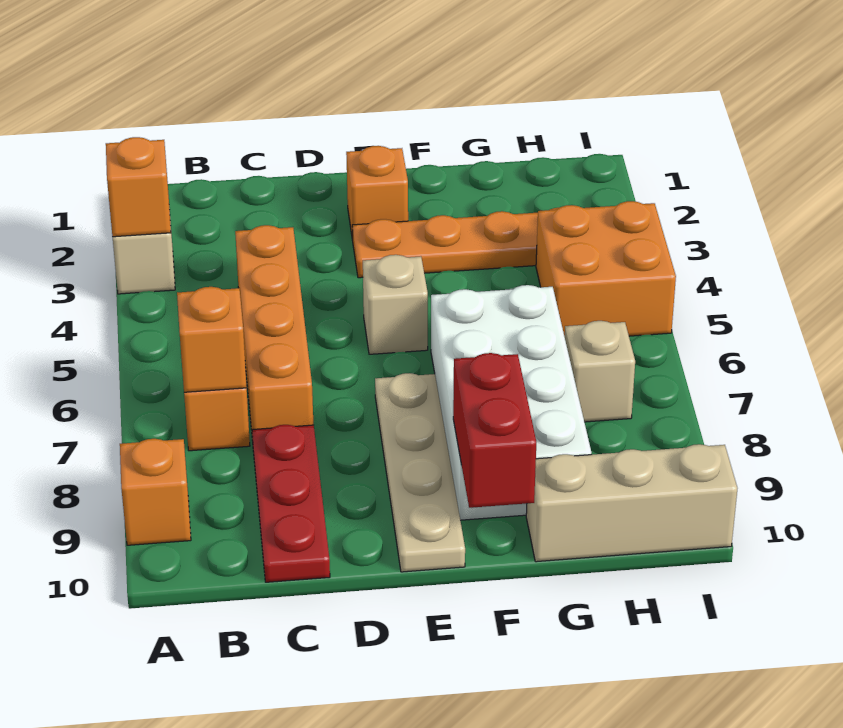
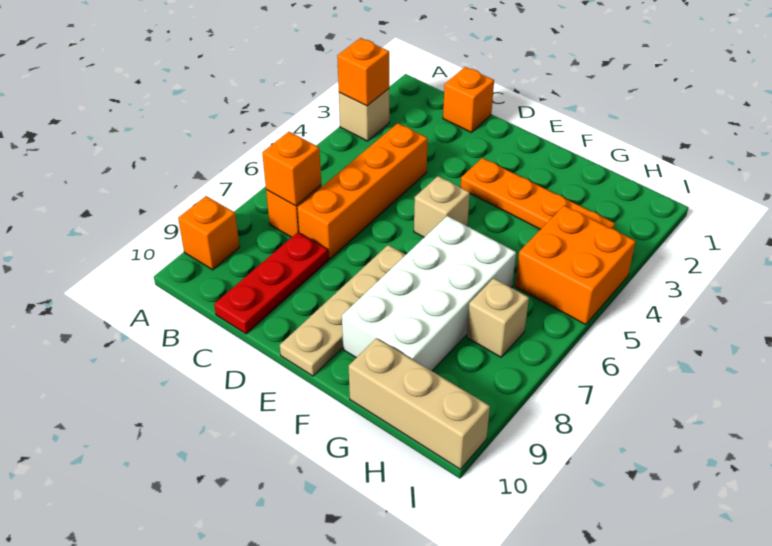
orange 1x1 brick [346,146,408,240] -> orange 1x1 brick moved to [443,67,494,132]
red 1x2 brick [453,353,536,508] -> none

